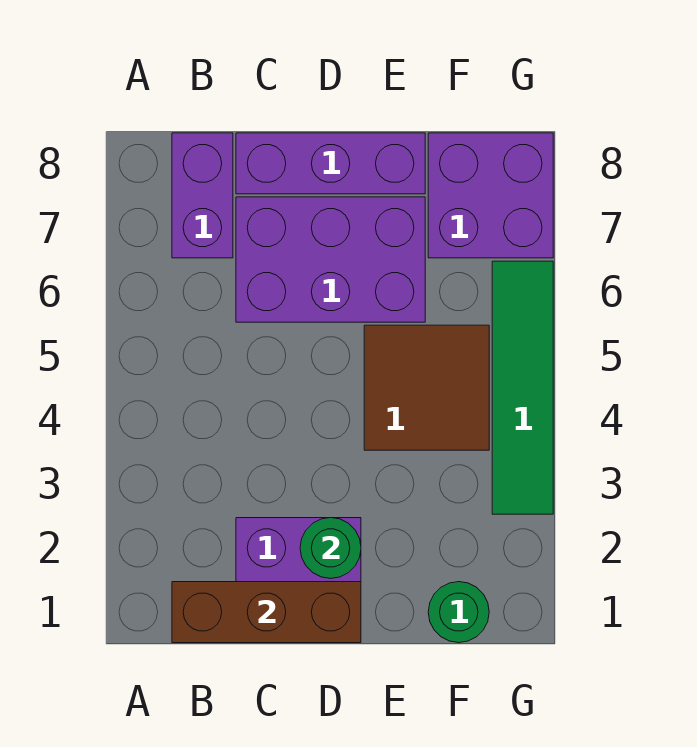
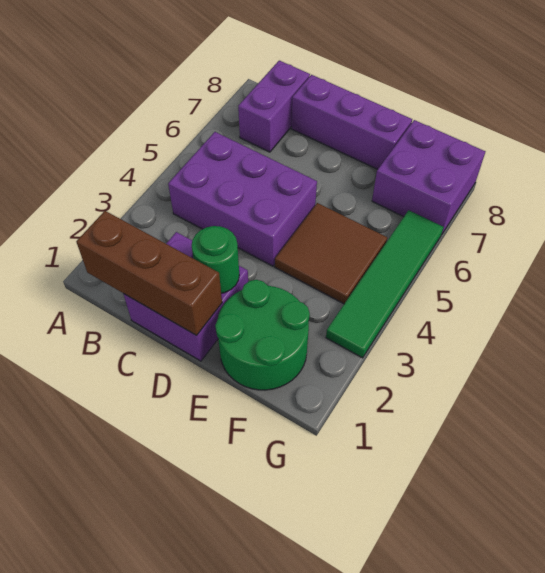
purple 2x3 brick [236,197,425,322] -> purple 2x3 brick moved to [168,132,317,266]
green 1x1 round brick [428,582,489,643] -> green 2x2 round brick [215,280,310,390]

